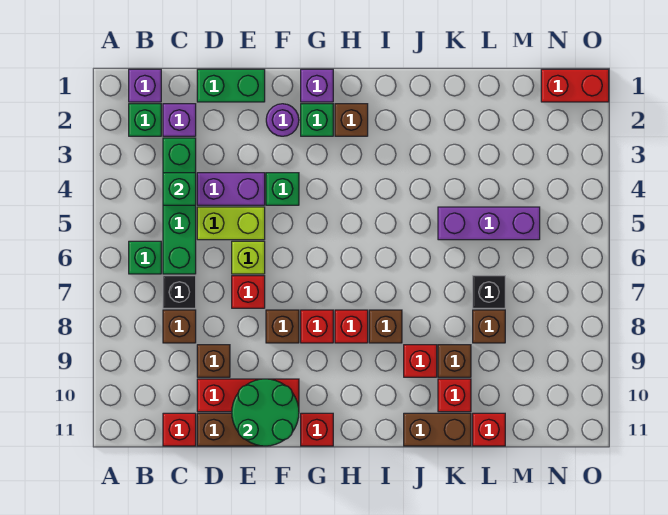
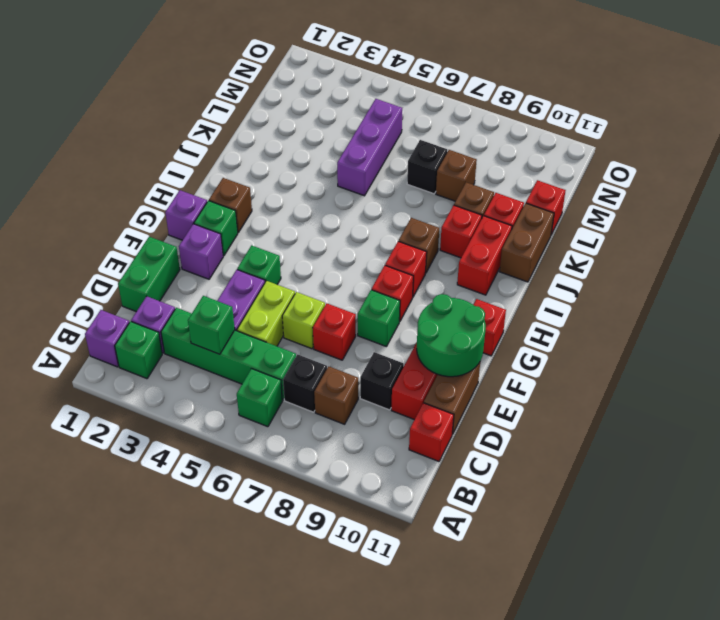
brown 1x1 brick [197,345,230,377] -> black 1x1 brick [360,352,404,410]
purple 1x1 round brick [266,104,299,136] -> purple 1x1 brick [179,224,223,279]
brown 1x1 brick [266,310,299,343] -> green 1x1 brick [358,290,400,347]
red 1x2 brick [541,69,609,102] -> red 1x2 brick moved to [457,216,512,295]

